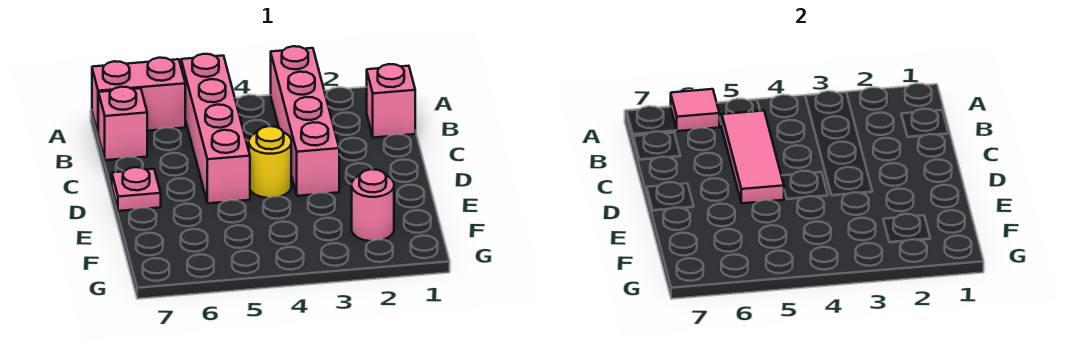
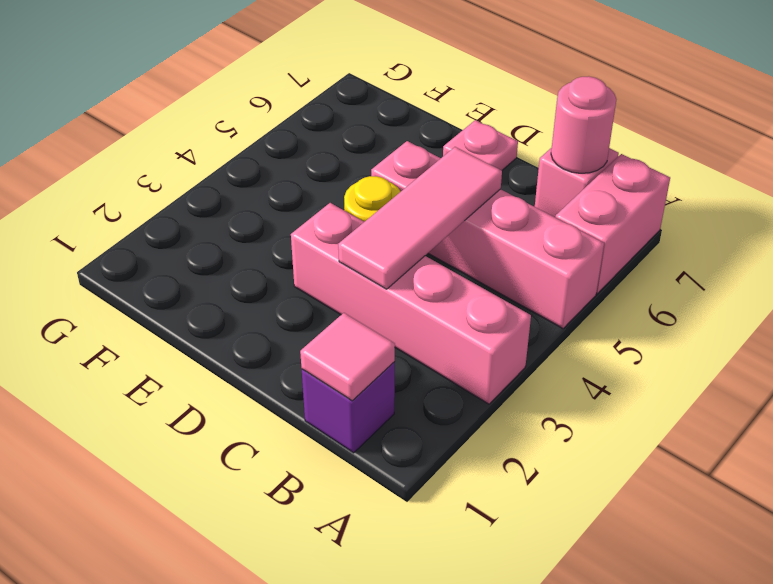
pink 1x1 tile [671,89,719,131] -> pink 1x1 tile moved to [300,313,395,401]
pink 1x1 brick [367,64,415,138] -> purple 1x1 brick [302,362,395,453]
pink 1x3 tile [722,111,784,203] -> pink 1x3 tile turned to [338,147,502,289]
pink 1x1 round brick [352,169,394,241] -> pink 1x1 round brick moved to [551,76,616,173]

